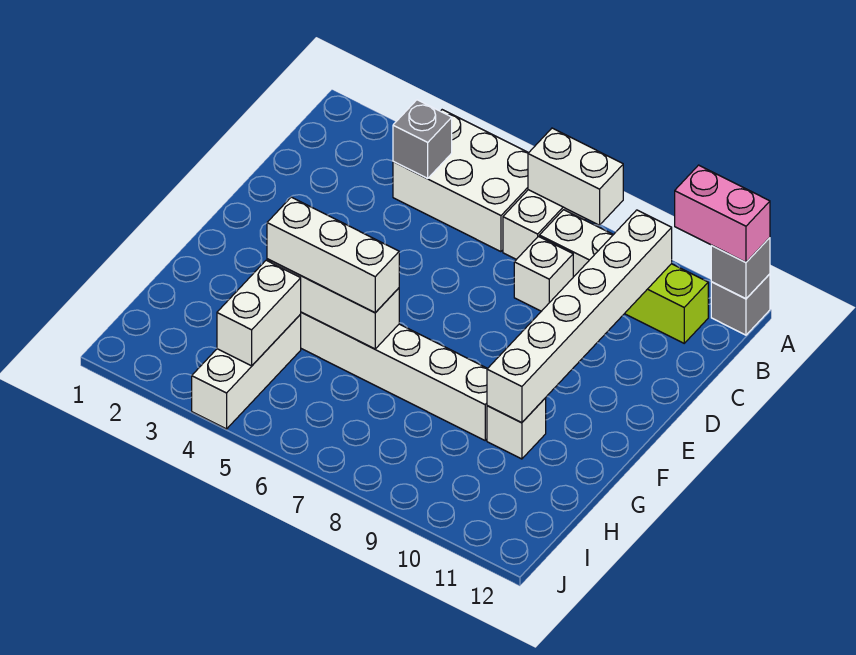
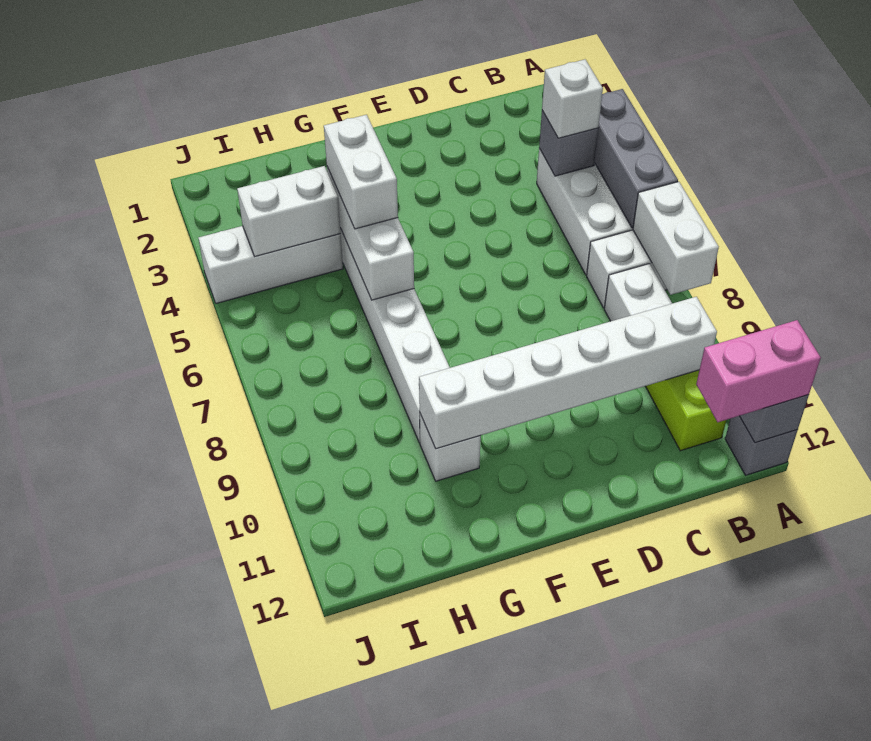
none -> grey 1x3 brick [594,89,678,228]
pink 1x2 brick [675,165,770,262] -> pink 1x2 brick turned to [696,320,821,422]
white 1x1 brick [514,236,573,311] -> white 1x1 brick moved to [542,59,603,138]
white 1x3 brick [267,197,399,313] -> white 1x2 brick [324,115,398,229]

